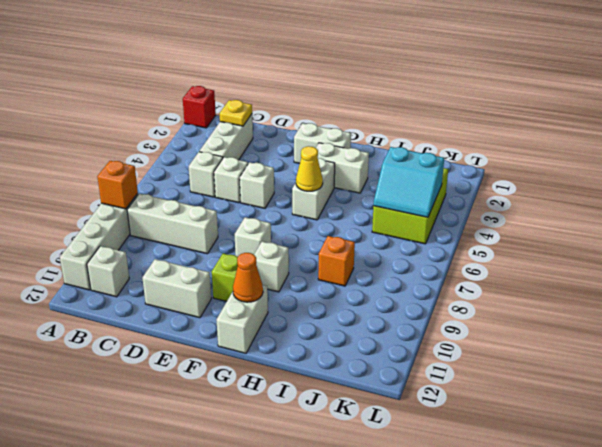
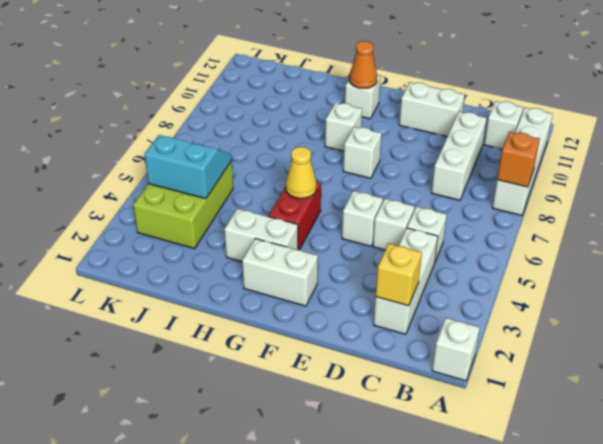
red 1x1 brick [183,86,216,128] -> white 1x1 brick [432,318,480,381]
white 1x3 brick [127,194,218,254] -> white 1x3 brick turned to [432,112,487,200]
yellow 1x1 plate [220,100,252,126] -> yellow 1x1 brick [376,244,422,306]
lime 1x1 brick [212,254,238,301] -> none
white 1x2 brick [292,158,335,220] -> red 1x2 brick [269,181,321,250]
white 1x2 brick [216,285,268,353] -> white 1x1 brick [345,75,380,119]
orange 1x1 brick [318,236,355,286] -> none

